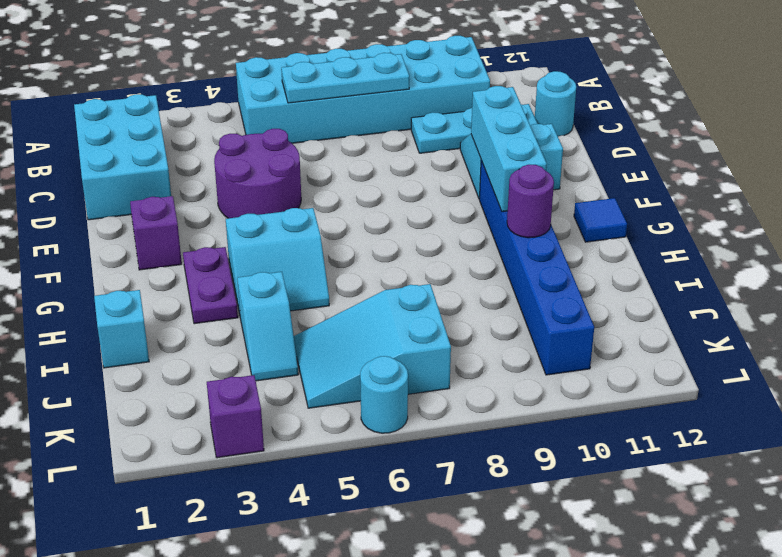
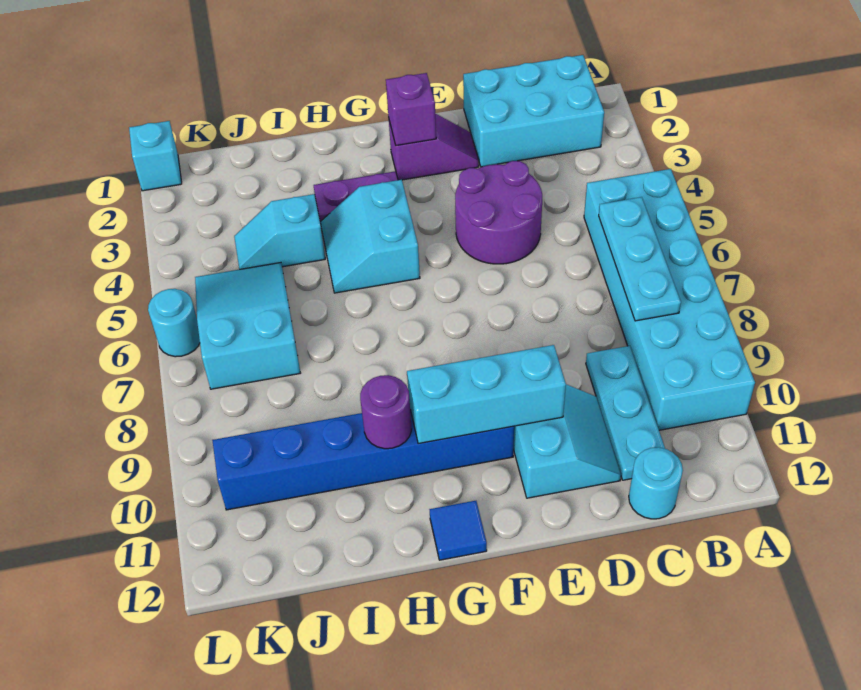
cyan 1x1 brick [94,290,149,368] -> cyan 1x1 brick moved to [129,121,182,191]
purple 1x1 brick [207,375,264,458] -> purple 1x1 brick moved to [386,73,436,145]

